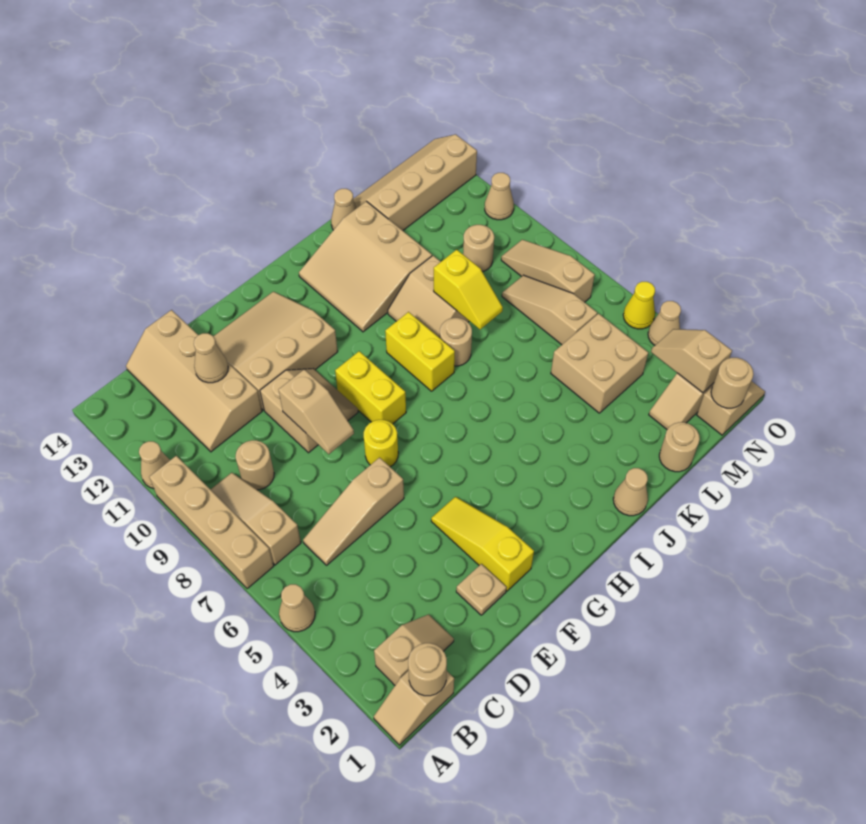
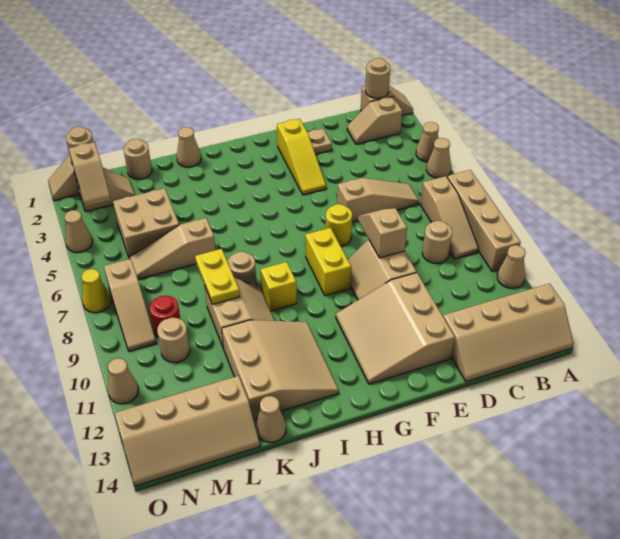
tan 2x4 slope [126,310,262,452] -> tan 2x4 slope turned to [443,283,574,381]
tan 1x1 cone [194,333,228,383] -> tan 1x1 cone moved to [416,122,439,162]
tan 3x3 slope [213,292,338,410] -> tan 3x3 slope turned to [336,273,455,384]
yellow 1x2 brick [385,312,455,391] -> yellow 1x1 brick [261,262,297,311]
yellow 1x2 slope [434,250,503,329] -> yellow 1x2 plate [195,249,240,304]
tan 1x3 slope [502,275,597,345] -> tan 1x3 slope turned to [129,218,215,279]
none -> red 1x1 round brick [150,296,180,337]
yellow 1x1 cone [623,282,655,329] -> yellow 1x1 cone moved to [82,269,111,313]

